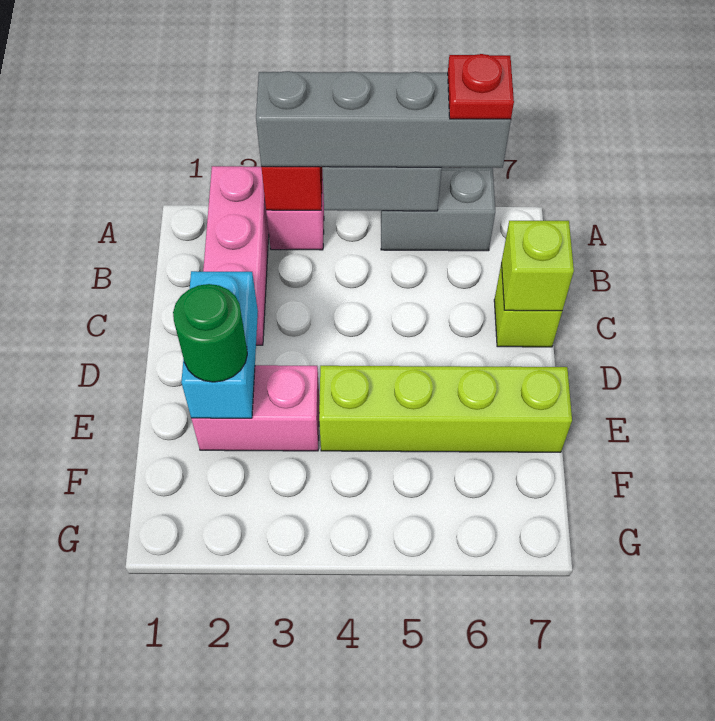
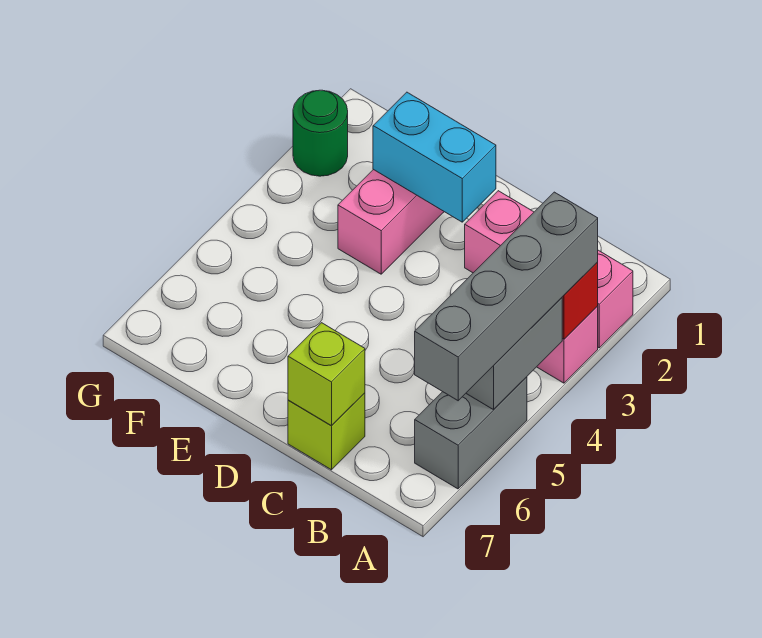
red 1x1 plate [448,54,514,119] -> none
green 1x1 round brick [173,284,247,382] -> green 1x1 round brick moved to [293,90,348,176]
lime 1x4 brick [319,366,572,452] -> none

